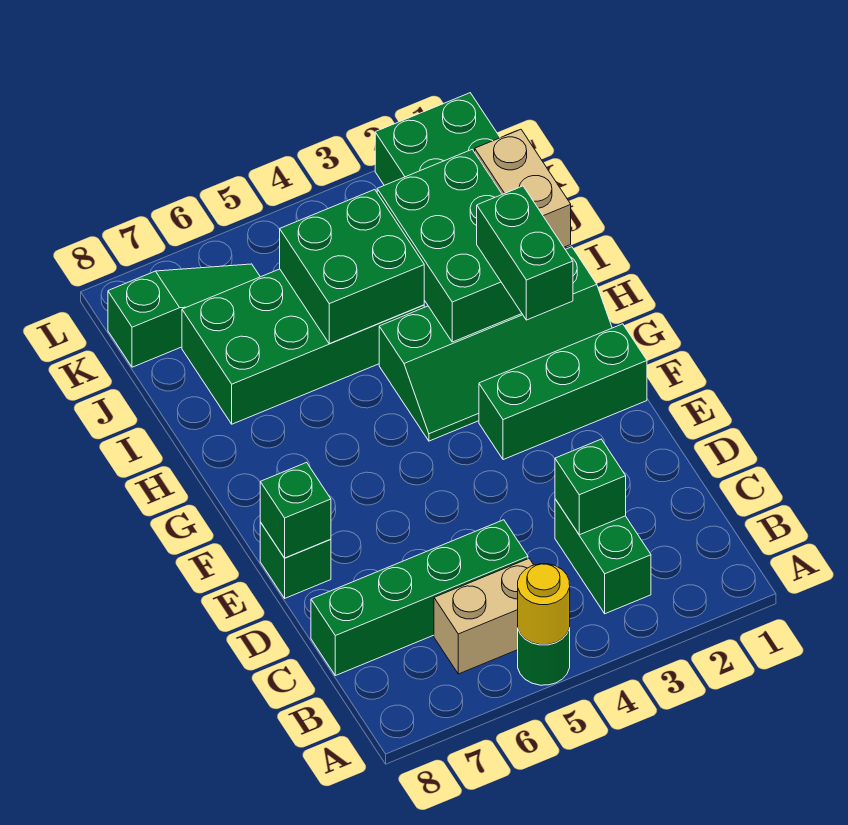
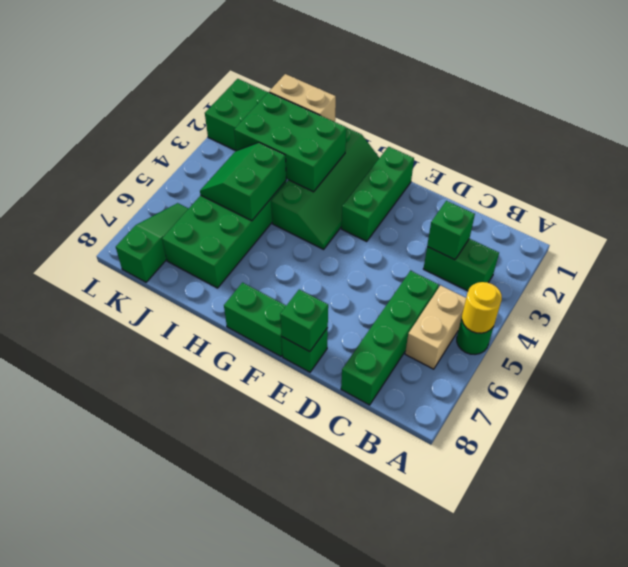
green 1x2 brick [477,186,573,320] -> green 1x2 brick moved to [224,283,286,356]
green 2x2 brick [280,190,424,344] -> green 2x2 slope [200,143,286,221]

